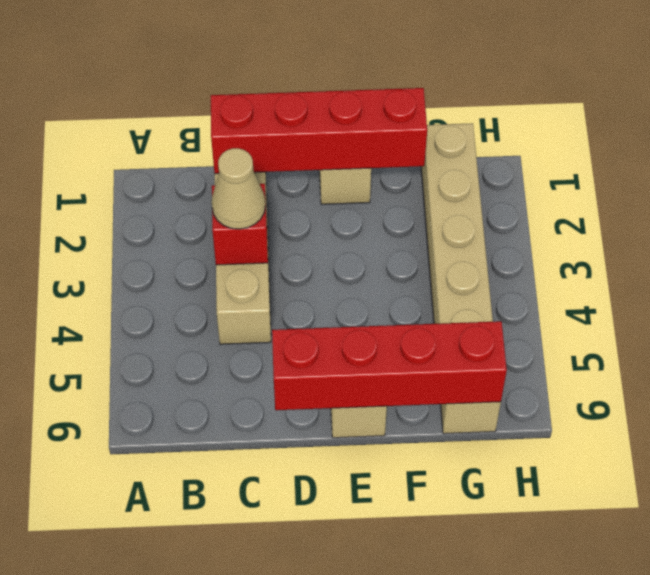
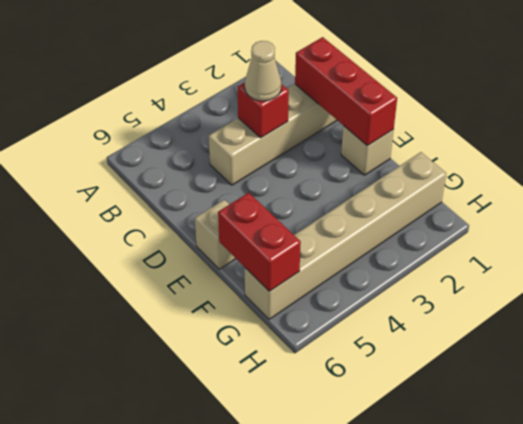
red 1x4 brick [211,88,427,174] -> red 1x3 brick [295,37,397,146]
red 1x4 brick [272,321,507,410] -> red 1x2 brick [218,193,301,291]

